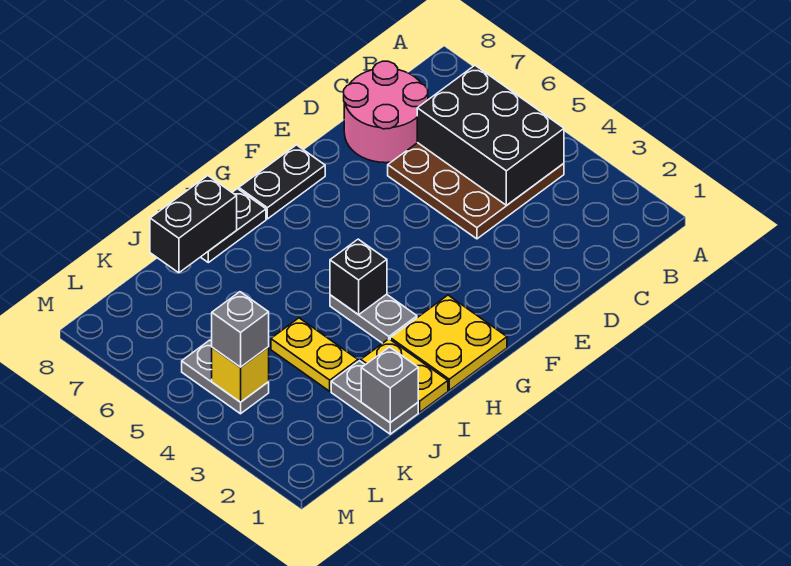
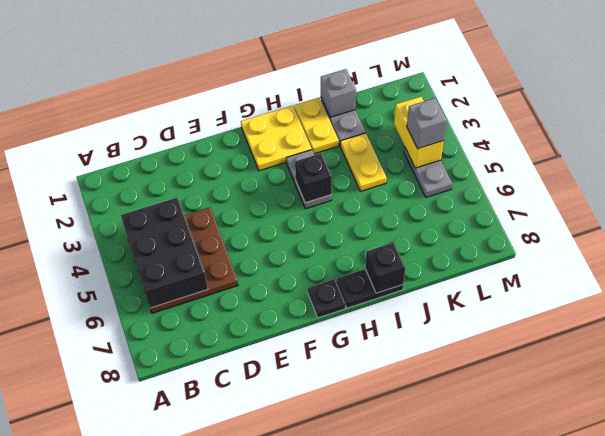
pink 2x2 round brick [344,61,428,163] -> none
black 1x2 plate [239,145,325,219] -> black 1x1 plate [308,279,346,318]
black 1x2 brick [150,176,237,273] -> black 1x1 brick [365,243,405,293]
yellow 1x1 brick [212,347,269,402] -> yellow 1x2 brick [394,97,444,168]

